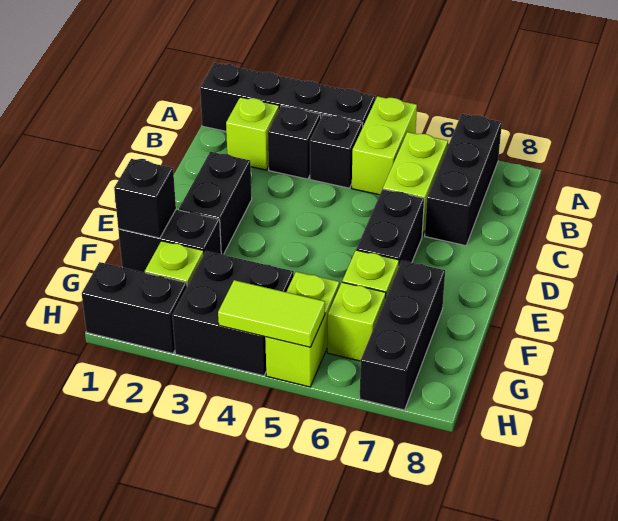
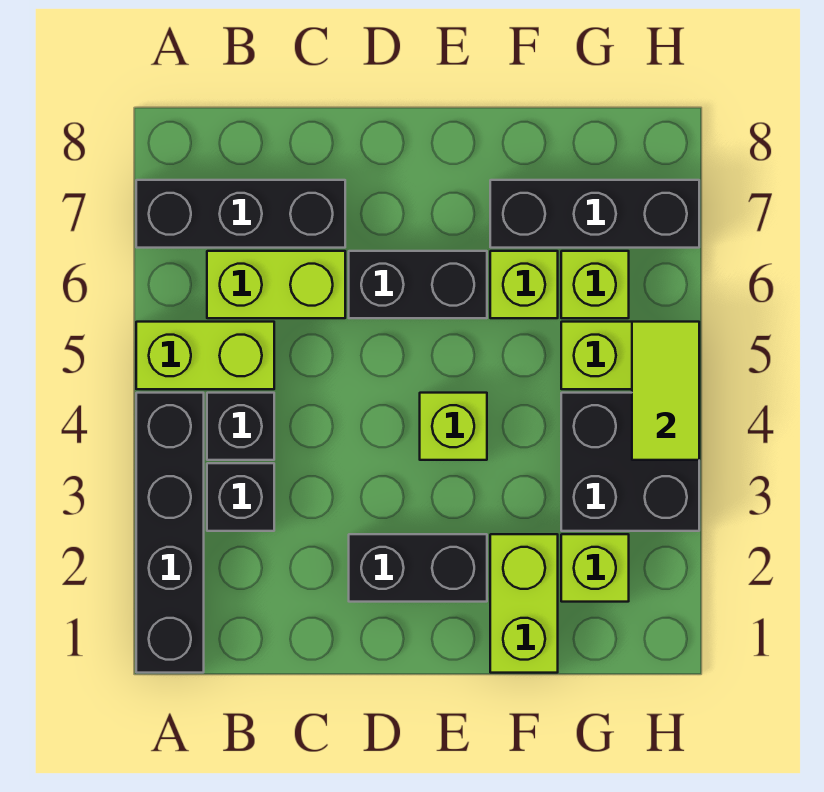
lime 1x1 brick [226,97,279,170] -> lime 1x1 brick moved to [420,393,487,460]
black 1x2 brick [118,210,221,273] -> lime 1x2 brick [490,534,558,673]
black 1x1 brick [114,159,176,238] -> none
black 1x2 brick [82,262,187,353] -> none

